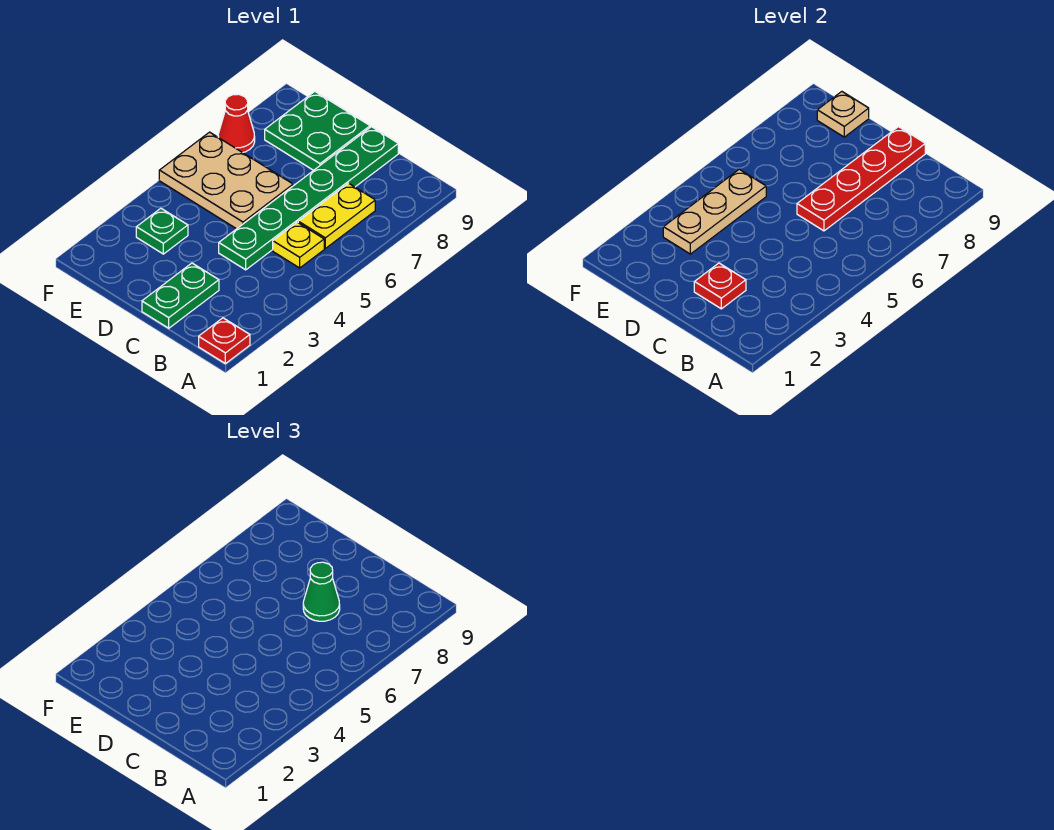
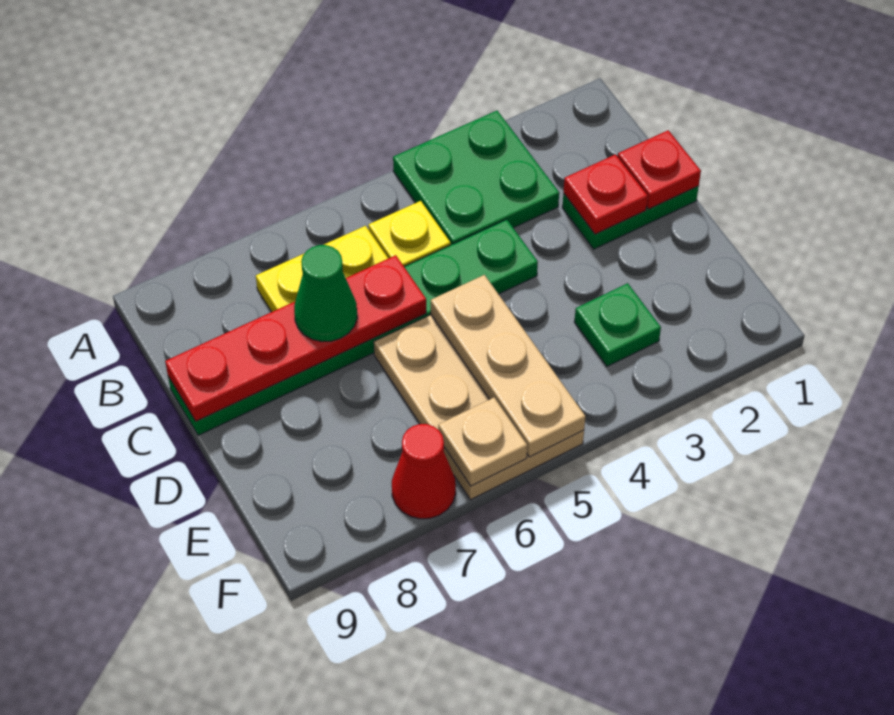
red 1x1 plate [199,318,250,364] -> red 1x1 plate moved to [618,130,701,209]
green 2x2 plate [265,91,370,170] -> green 2x2 plate moved to [393,111,559,245]
tan 1x3 plate [663,169,766,254] -> tan 1x3 plate turned to [431,275,585,457]
tan 1x1 plate [817,91,869,137] -> tan 1x1 plate moved to [438,398,527,486]

